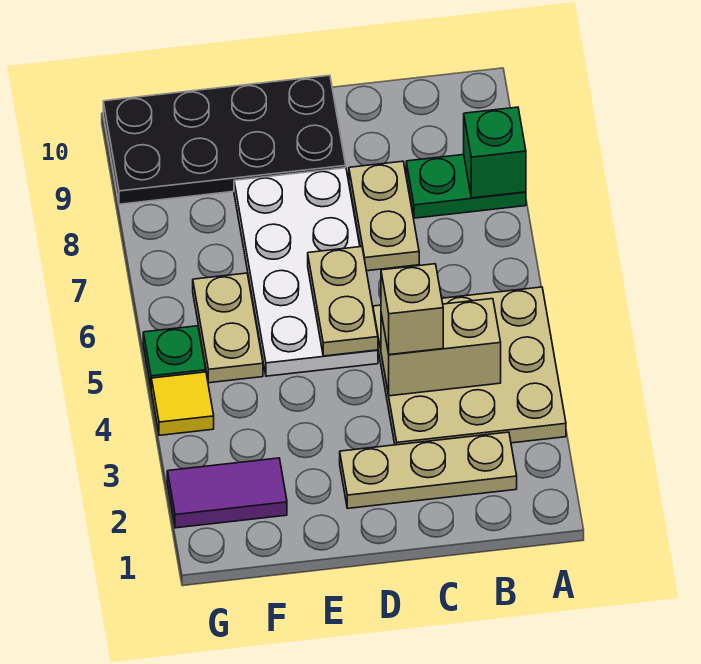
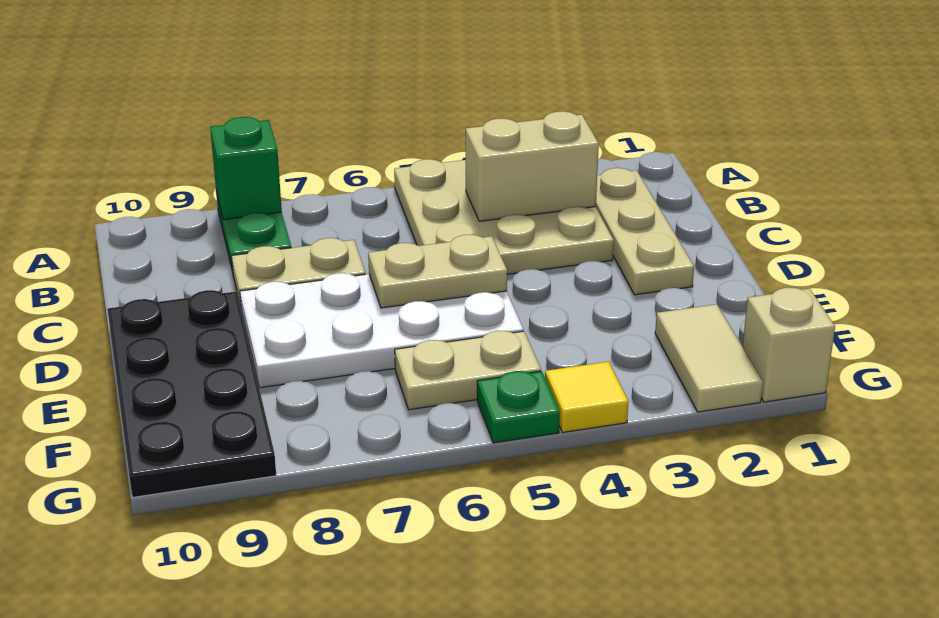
tan 1x2 brick [381,299,501,396] -> tan 1x2 brick turned to [466,111,599,221]
tan 1x1 brick [381,264,443,355] -> tan 1x1 brick moved to [742,288,835,402]
purple 1x2 tile [167,458,287,528] -> tan 1x2 tile [655,304,763,412]

